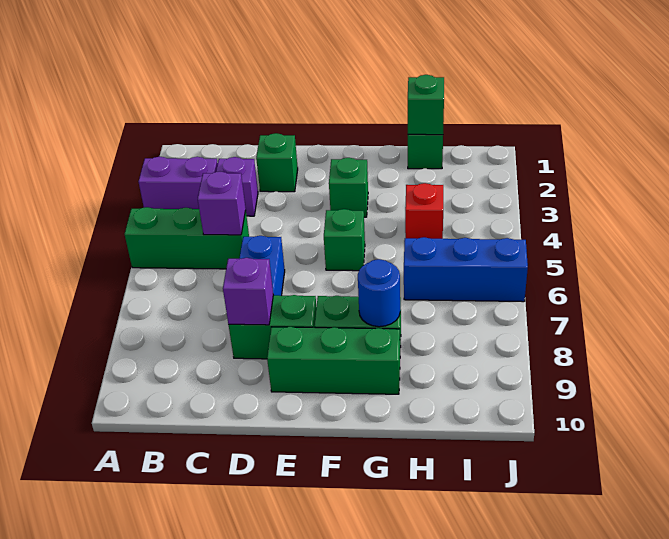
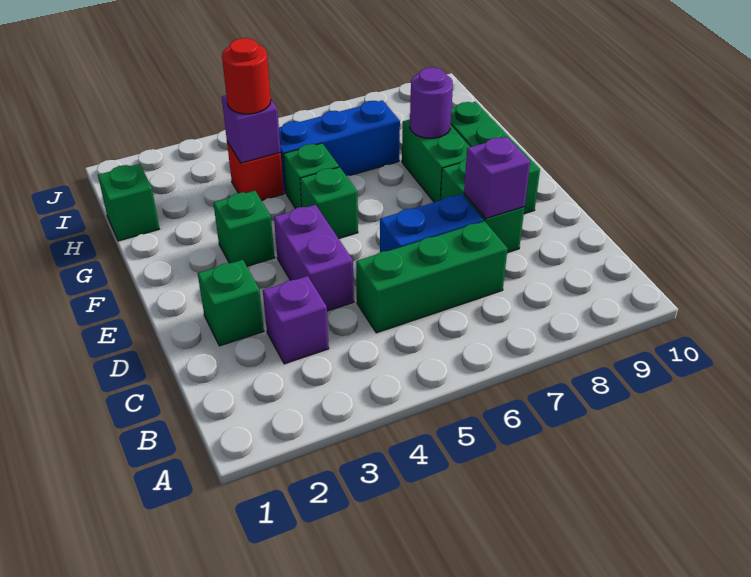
purple 1x2 brick [139,157,218,209] -> purple 1x2 brick moved to [274,205,354,311]
green 1x3 brick [124,207,249,269] -> green 1x3 brick turned to [356,221,508,333]
purple 1x1 brick [198,172,246,235] -> purple 1x1 brick moved to [222,95,281,163]
blue 1x1 round brick [358,259,400,327] -> purple 1x1 round brick [410,67,453,138]
green 1x1 brick [408,75,444,135] -> green 1x1 brick moved to [284,143,339,208]
none -> red 1x1 round brick [222,38,271,114]
blue 1x3 brick [404,237,528,302] -> blue 1x3 brick turned to [279,100,400,193]

